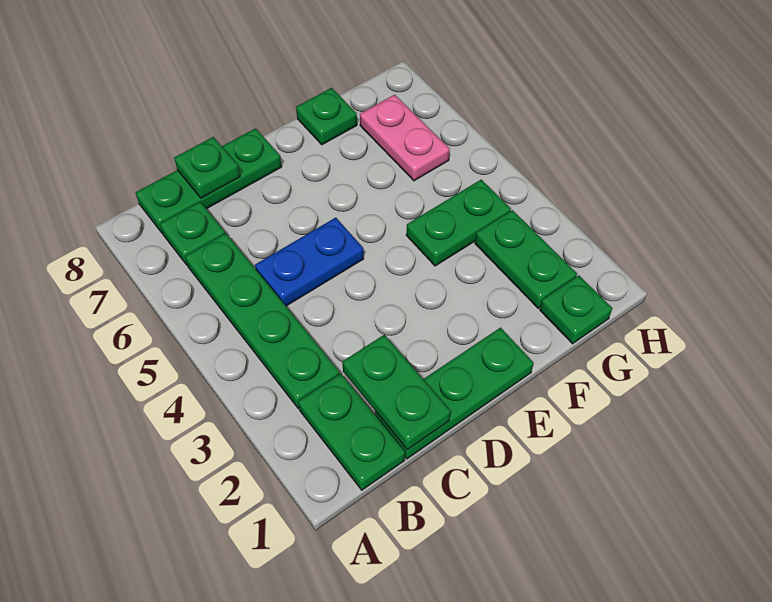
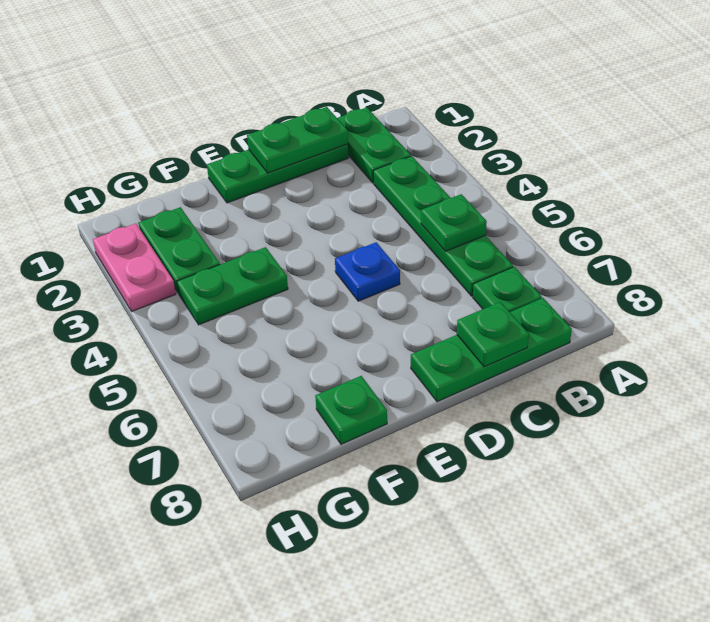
green 1x2 plate [342,335,451,450] -> green 1x2 plate turned to [247,107,348,173]
blue 1x2 plate [255,218,364,306] -> blue 1x1 plate [335,242,400,301]
green 1x1 plate [540,275,612,344] -> green 1x1 plate moved to [421,194,487,251]
pink 1x2 plate [360,95,450,181] -> pink 1x2 plate moved to [93,224,176,311]

